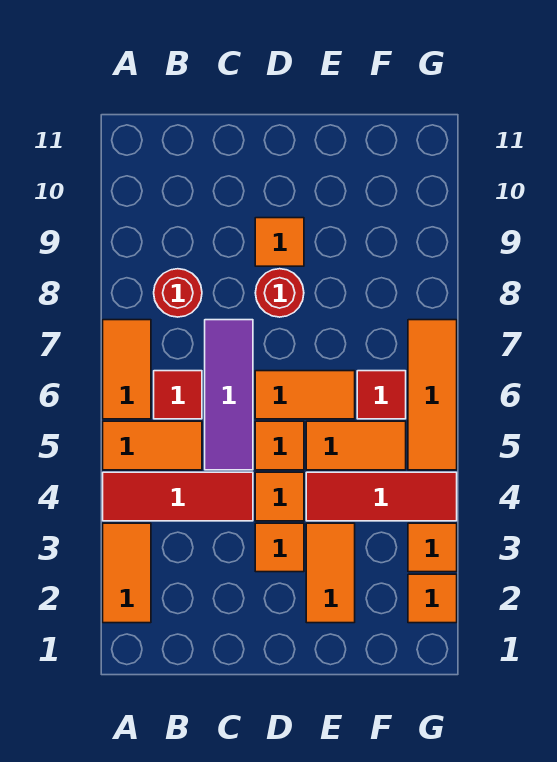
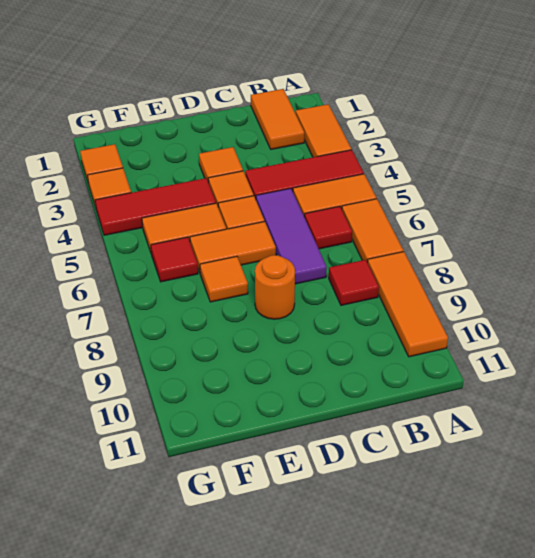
red 1x1 round brick [154,269,202,317] -> red 1x1 tile [329,260,379,305]
red 1x1 round brick [255,269,304,317] -> orange 1x1 round brick [255,255,295,319]
orange 1x1 tile [255,218,304,266] -> orange 1x1 tile moved to [200,256,248,302]
orange 1x2 tile [306,523,355,623] -> orange 1x2 tile moved to [251,89,304,149]
orange 1x3 tile [408,320,457,470] -> orange 1x3 tile moved to [368,252,448,357]

